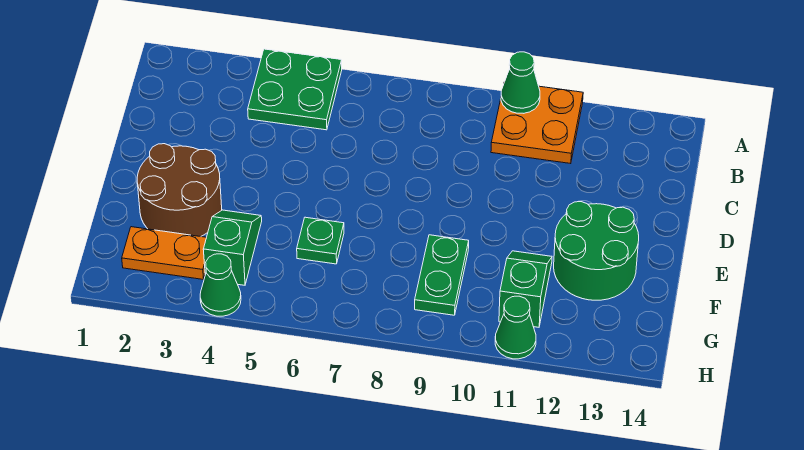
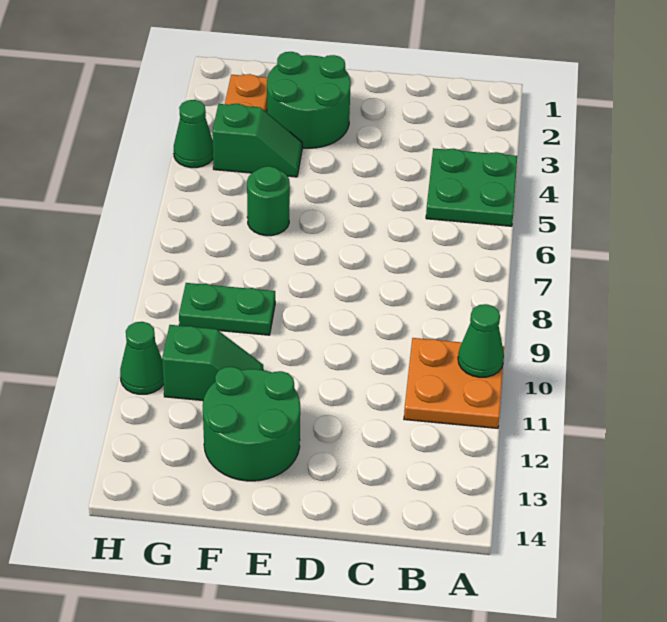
brown 2x2 round brick [137,144,222,237] -> green 2x2 round brick [267,52,351,148]
green 1x1 plate [297,217,344,264] -> green 1x1 round brick [247,166,290,236]

